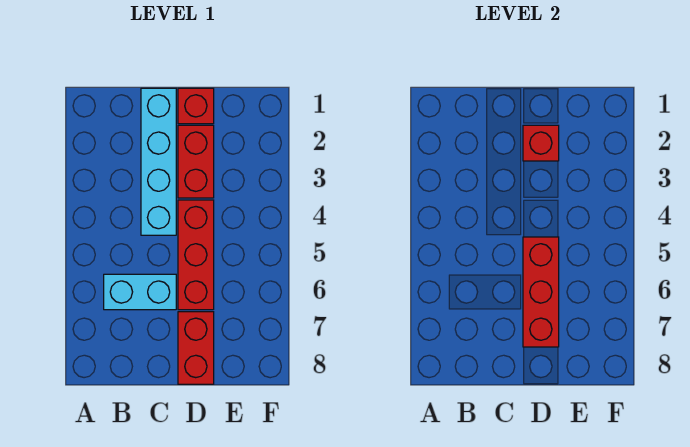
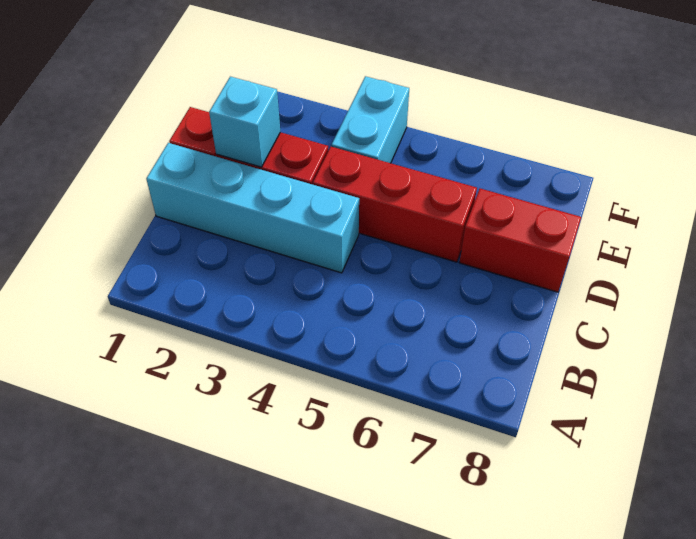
cyan 1x2 brick [104,274,176,310] -> cyan 1x2 brick moved to [331,76,409,163]
red 1x1 brick [523,125,559,161] -> cyan 1x1 brick [209,77,280,167]
red 1x3 brick [523,237,559,347] -> none

